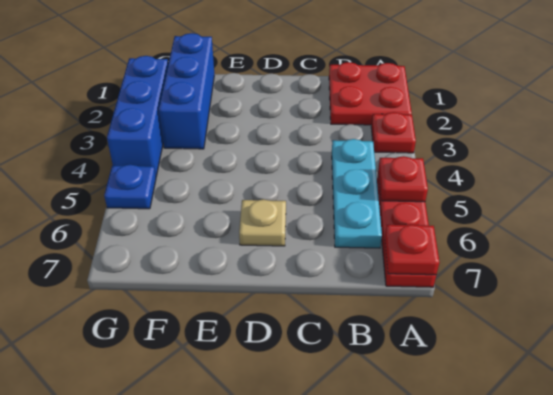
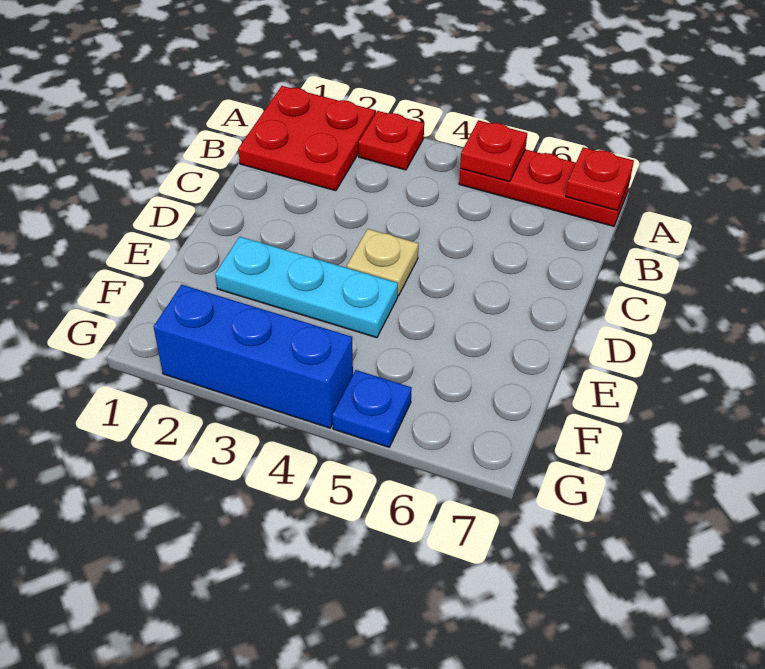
cyan 1x3 plate [332,139,382,248] -> cyan 1x3 plate moved to [215,237,398,338]
tan 1x1 plate [239,199,286,246] -> tan 1x1 plate moved to [347,229,418,296]
blue 1x3 brick [159,33,214,149] -> none

